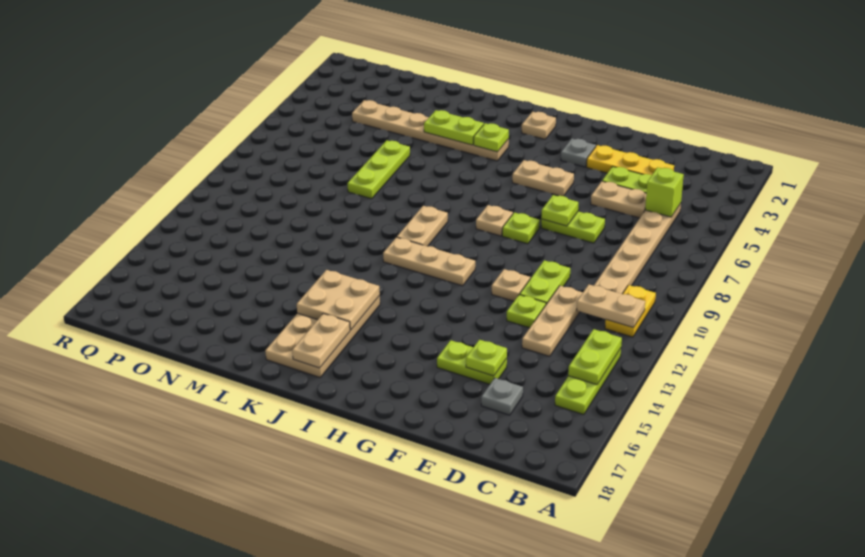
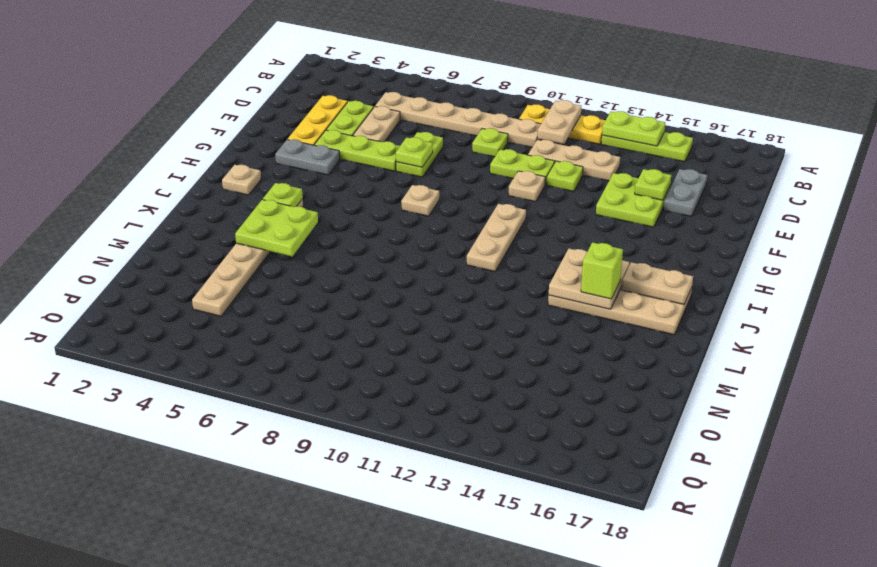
yellow 1x2 plate [605,285,656,337] -> yellow 1x3 plate [519,104,605,144]
lime 1x1 brick [645,167,684,217] -> lime 1x1 brick moved to [581,242,623,299]
grey 1x1 plate [481,378,523,415] -> grey 1x2 plate [663,169,707,217]
lime 1x2 plate [437,340,507,384] -> lime 2x2 plate [596,173,670,227]
grey 1x1 plate [561,138,596,167] -> grey 1x2 plate [275,139,340,175]
tan 1x2 plate [512,160,574,196] -> none
lime 1x1 plate [502,212,540,244] -> lime 1x1 plate moved to [472,128,508,157]
tan 1x2 plate [397,206,448,246] -> none
lime 1x2 plate [424,110,484,145] -> lime 2x2 plate [235,200,318,257]
lime 1x3 plate [347,140,410,199] -> lime 1x3 plate moved to [315,130,400,171]

